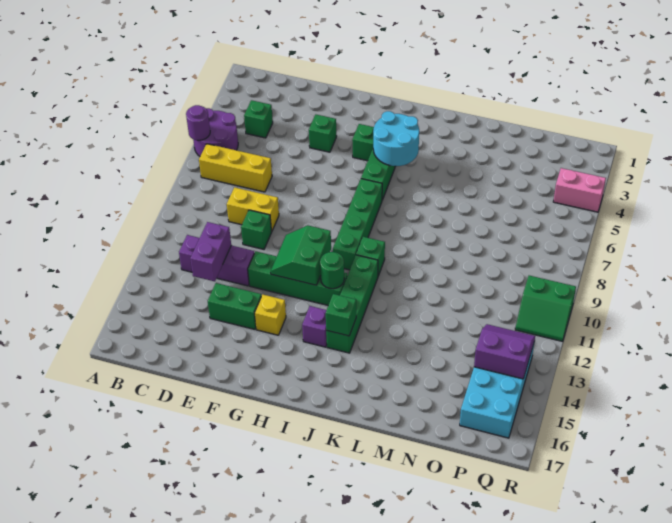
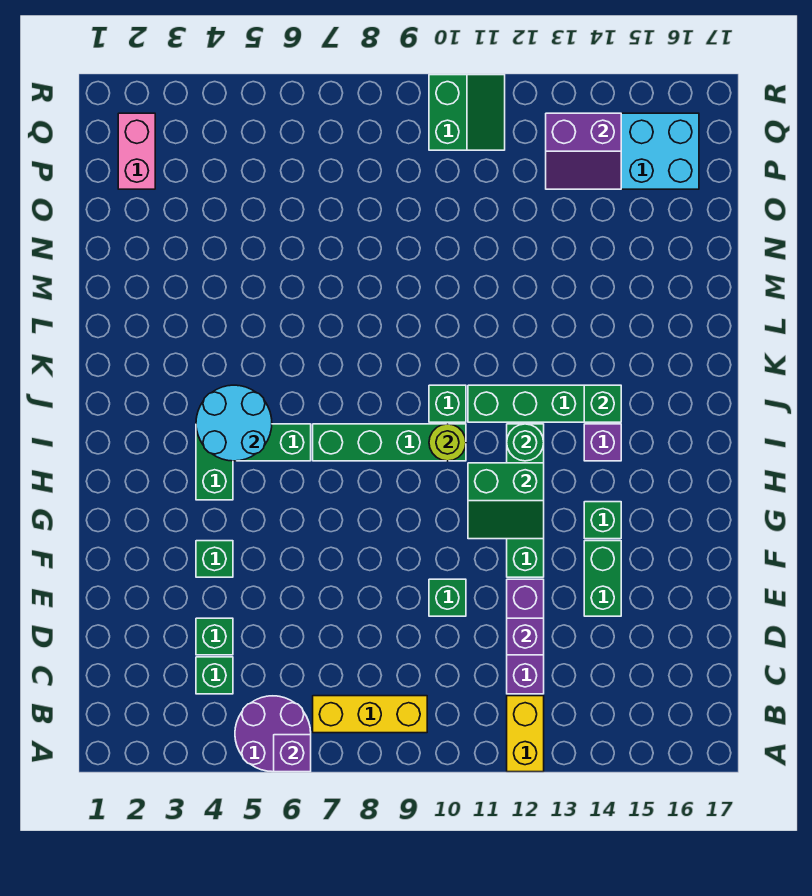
purple 1x1 round brick [186,105,210,140] -> purple 1x1 brick [274,735,311,772]
yellow 1x3 brick [199,144,272,192] -> yellow 1x3 brick turned to [313,696,427,733]
none -> green 1x1 brick [196,618,233,655]
yellow 1x2 brick [227,187,279,232] -> yellow 1x2 brick moved to [507,696,544,772]
purple 1x2 brick [190,222,231,281] -> purple 1x1 brick [507,618,544,655]
yellow 1x1 brick [255,295,286,335] -> green 1x1 brick [584,502,621,539]
none -> lime 1x1 round brick [429,424,466,461]
purple 2x2 slope [474,324,535,379] -> purple 2x2 slope turned to [546,113,621,189]
pink 1x2 brick [553,168,606,212] -> pink 1x2 brick moved to [118,113,155,189]

